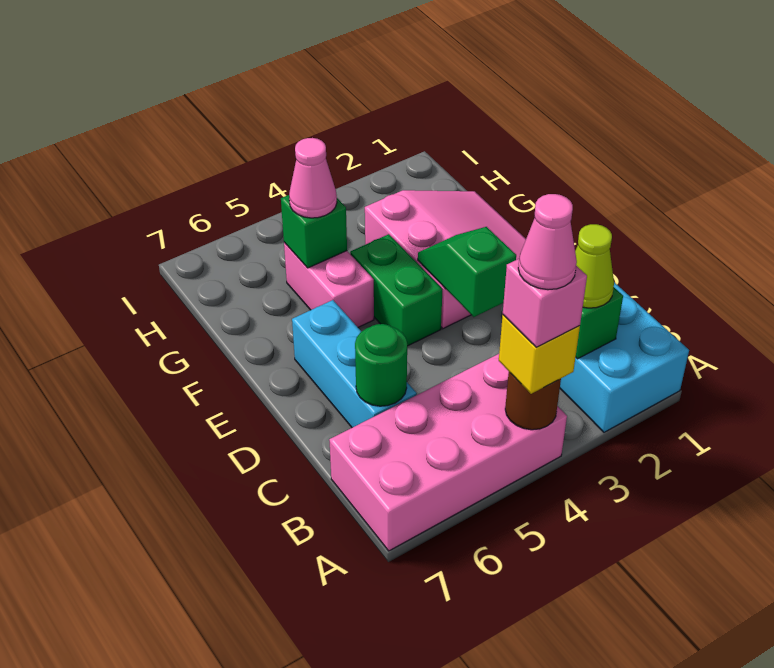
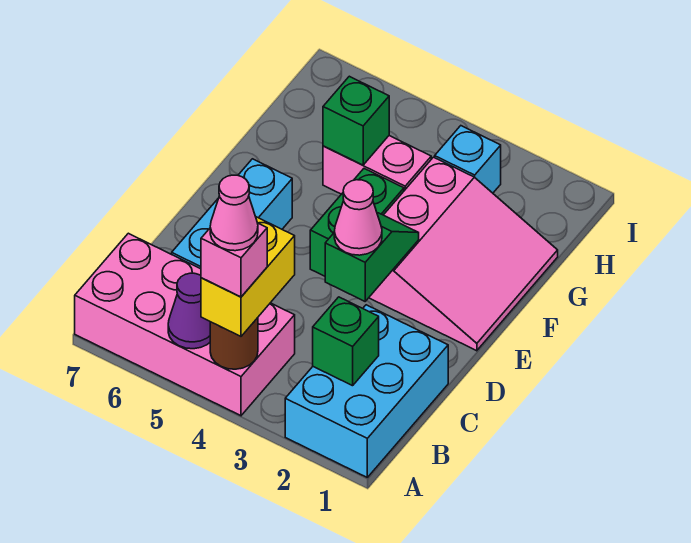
yellow 1x1 brick [499,315,580,394] -> yellow 1x2 brick [201,217,295,336]
none -> purple 1x1 cone [168,273,210,349]
lime 1x1 cone [575,224,614,308] -> none
green 1x1 round brick [355,324,407,406] -> none
pink 1x2 brick [284,242,374,327] -> pink 1x2 brick turned to [323,136,431,194]
pink 1x1 cone [289,138,337,218] -> pink 1x1 cone moved to [334,180,382,255]
none -> cyan 1x1 brick [435,126,501,193]

